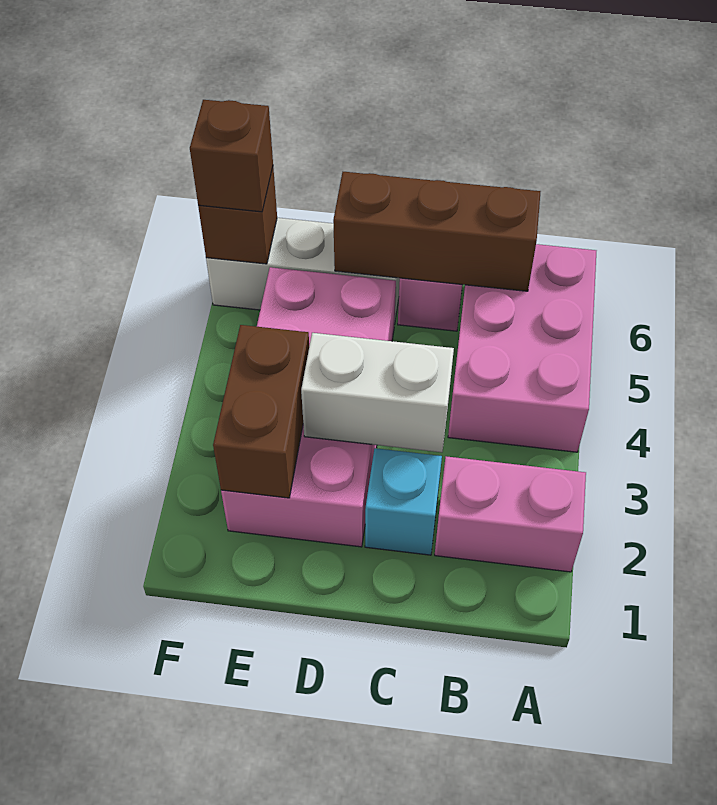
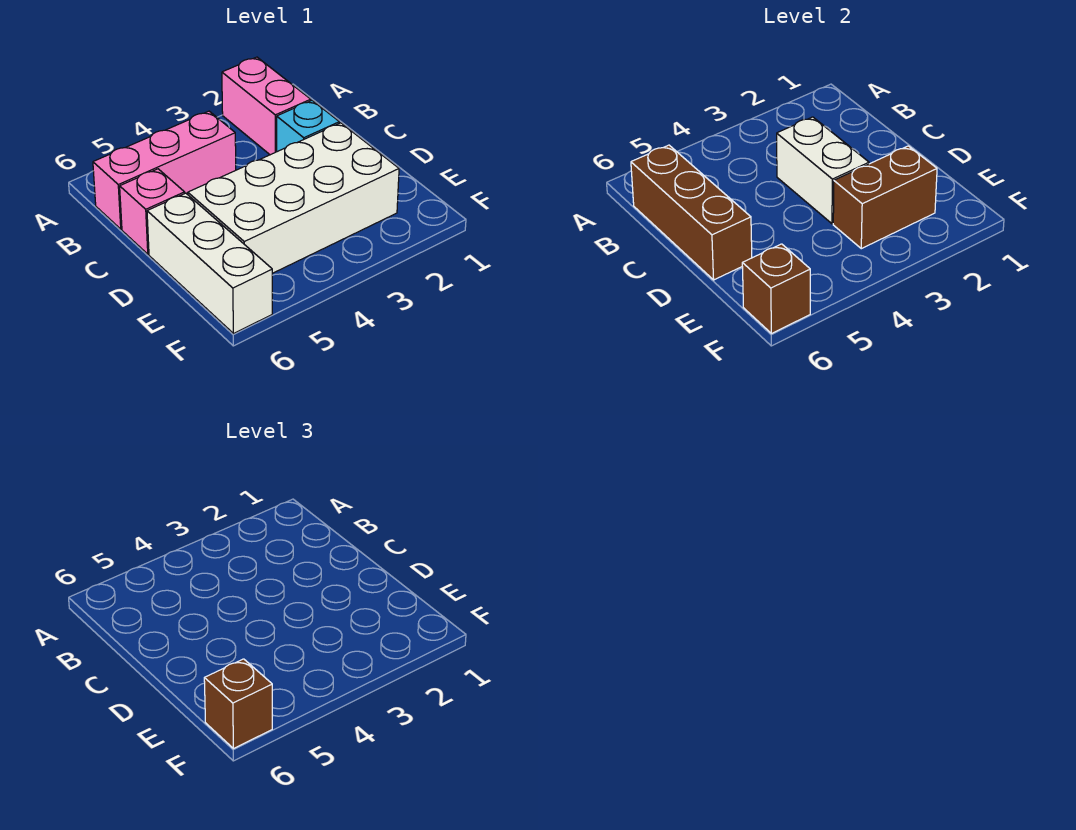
pink 2x3 brick [448,244,596,452] -> pink 1x3 brick [93,111,236,229]
pink 2x4 brick [221,267,396,547] -> white 2x4 brick [188,123,399,273]

